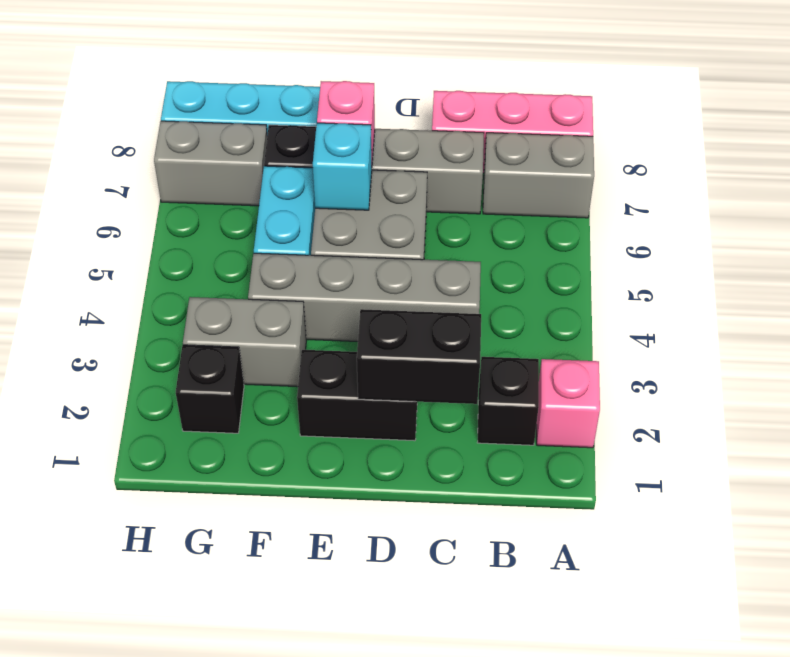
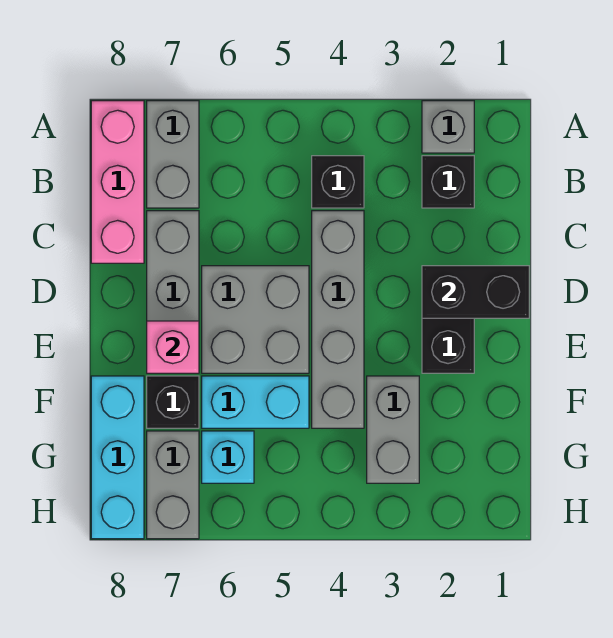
pink 1x1 brick [537,359,600,448] -> grey 1x1 brick [422,101,474,153]
black 1x2 brick [357,309,481,404] -> black 1x2 brick turned to [422,266,529,318]
cyan 1x1 brick [313,123,372,210] -> cyan 1x1 brick moved to [202,431,254,483]
black 1x1 brick [176,345,244,433] -> black 1x1 brick moved to [312,156,364,208]

